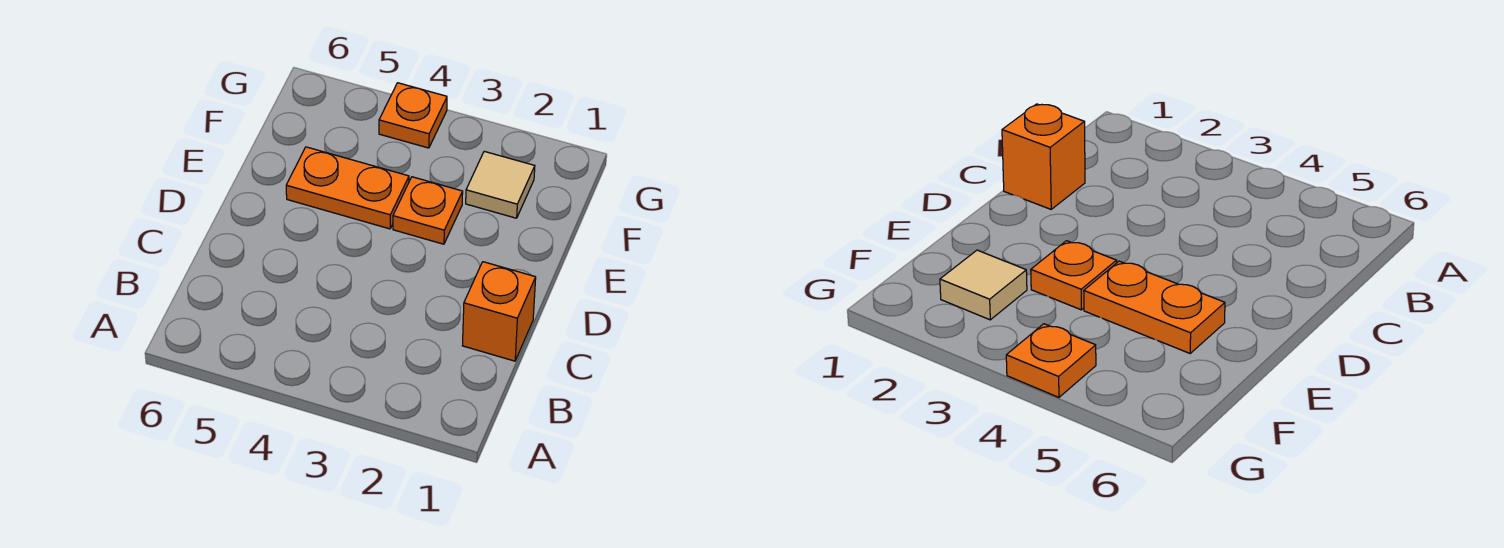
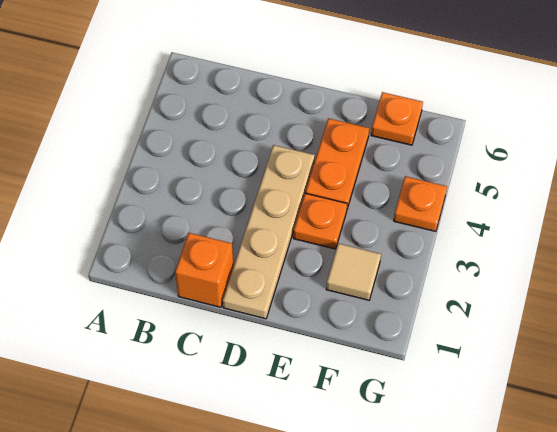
none -> tan 1x4 plate [223,145,315,319]
none -> orange 1x1 plate [371,92,423,145]

